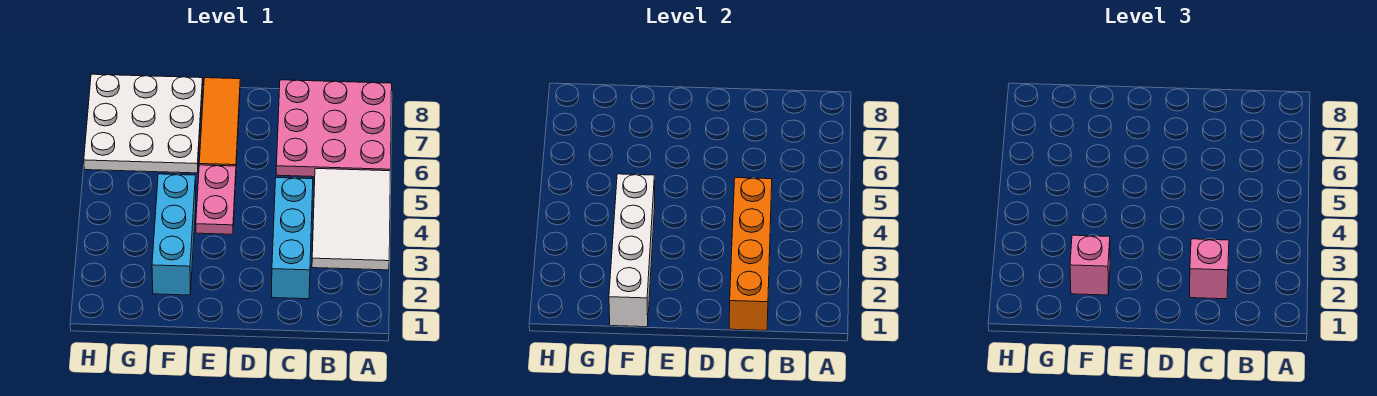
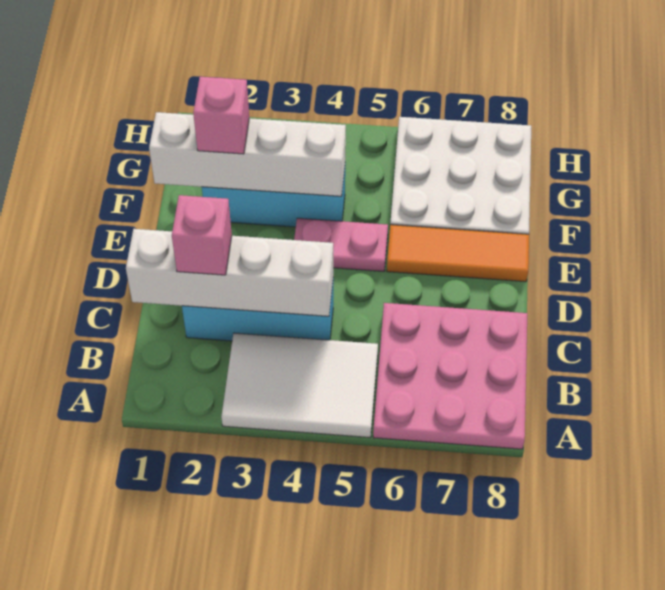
orange 1x4 brick [729,178,772,330] -> white 1x4 brick [126,229,333,316]

